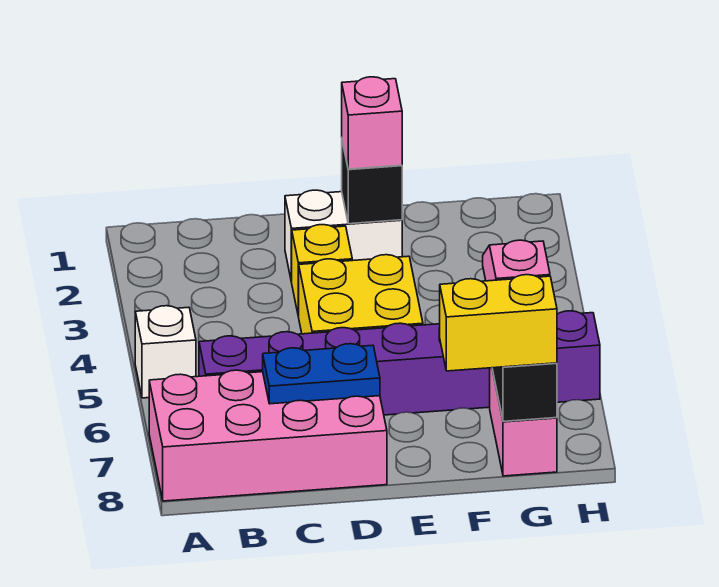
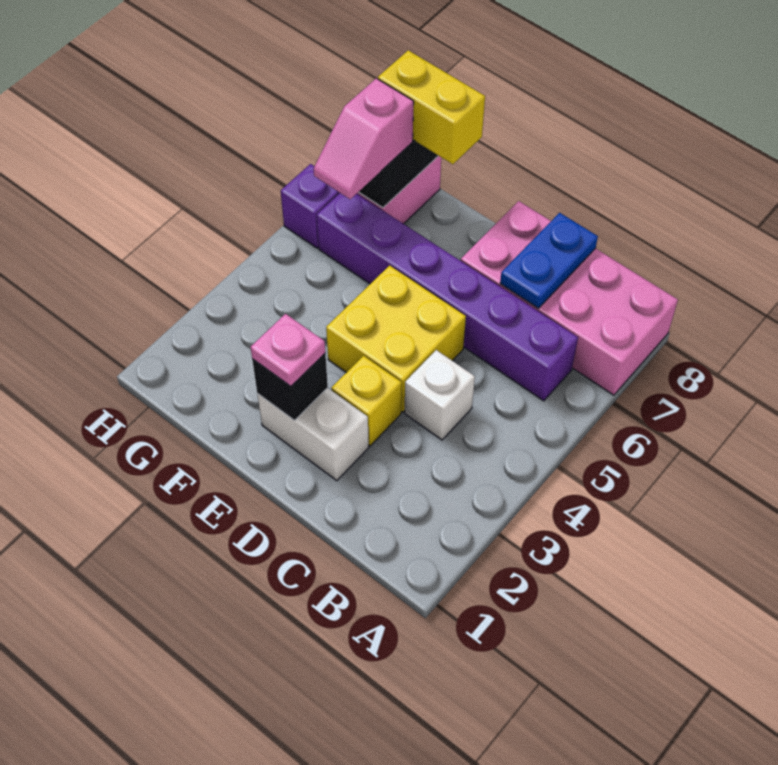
white 1x1 brick [135,306,196,398] -> white 1x1 brick moved to [405,350,475,440]
blue 1x2 plate [263,344,380,404] -> blue 1x2 plate turned to [500,213,598,308]
pink 1x1 brick [342,77,402,169] -> pink 1x1 plate [251,314,325,386]

